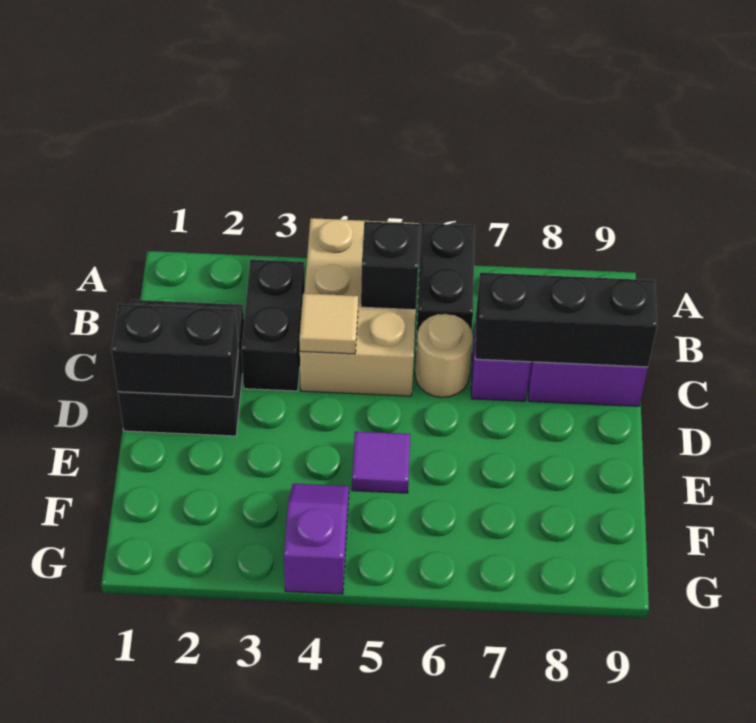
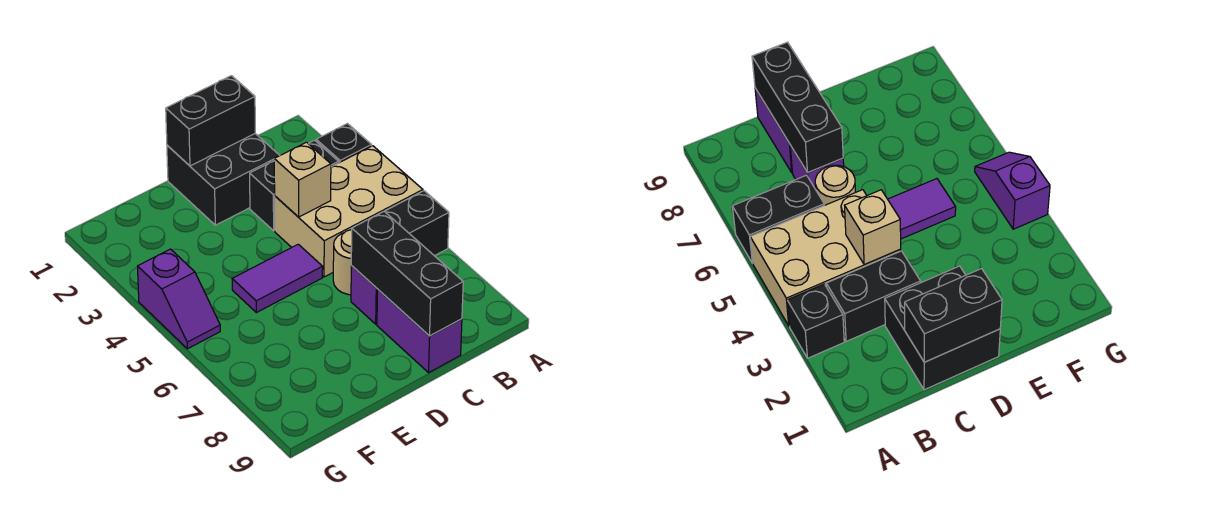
black 1x1 brick [361,221,420,310] -> black 1x1 brick moved to [316,124,372,163]
tan 1x1 tile [299,293,358,354] -> tan 1x1 brick [274,142,331,217]
black 1x2 brick [112,304,238,397] -> black 1x2 brick turned to [166,76,255,166]
purple 1x1 tile [352,431,410,493] -> purple 1x2 tile [232,244,323,313]
purple 1x2 slope [284,484,349,594] -> purple 1x2 slope turned to [137,249,220,349]

